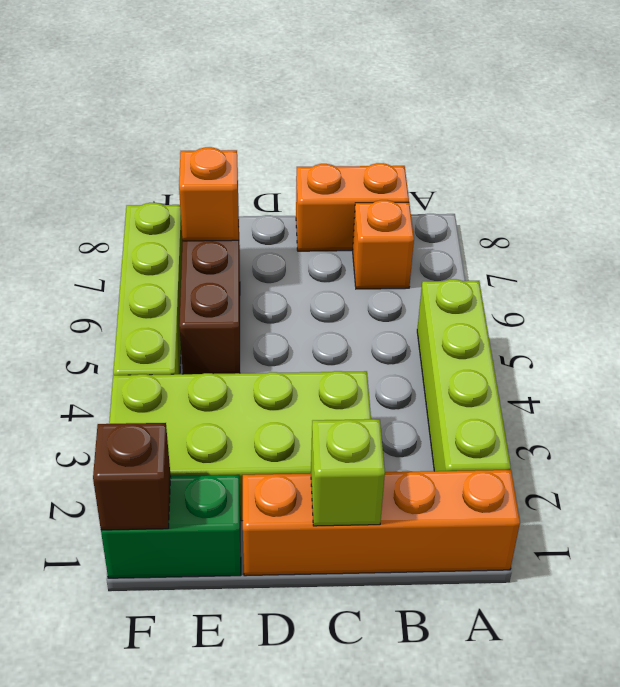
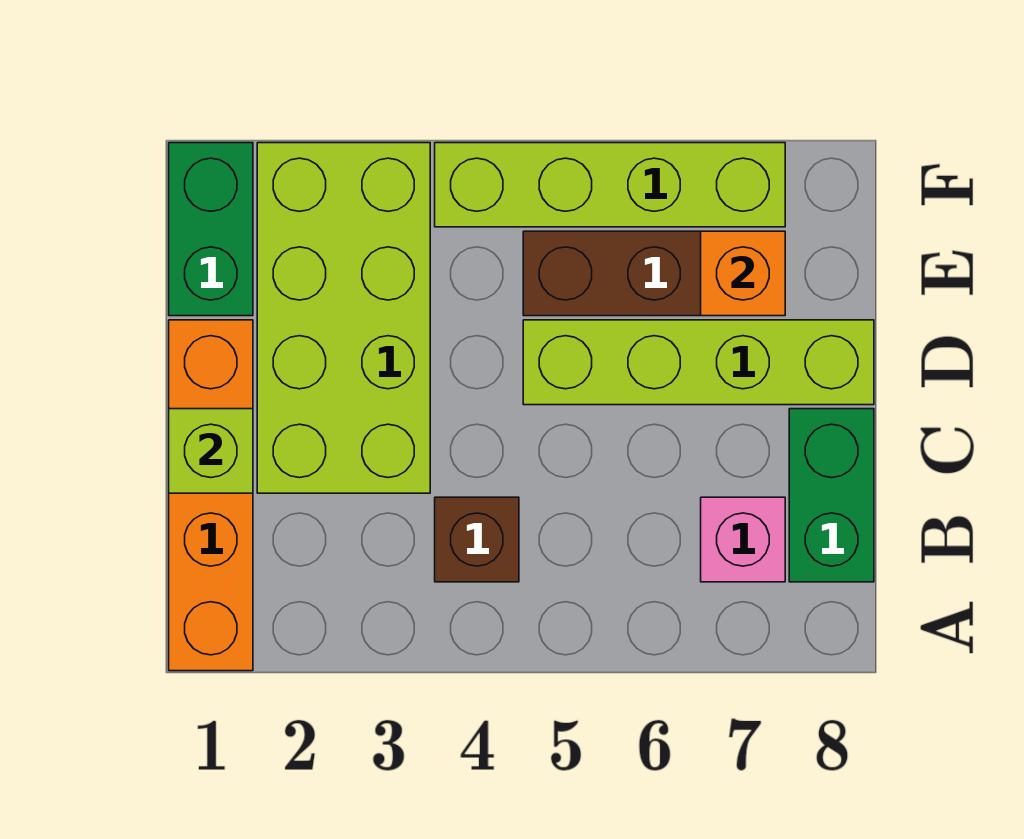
lime 1x4 brick [417,279,511,471] -> lime 1x4 brick moved to [523,320,874,405]
orange 1x1 brick [353,200,414,289] -> pink 1x1 brick [701,497,785,582]
orange 1x2 brick [296,163,409,251] -> green 1x2 brick [789,409,874,582]
brown 1x1 brick [93,423,171,530] -> brown 1x1 brick moved to [435,497,519,582]

